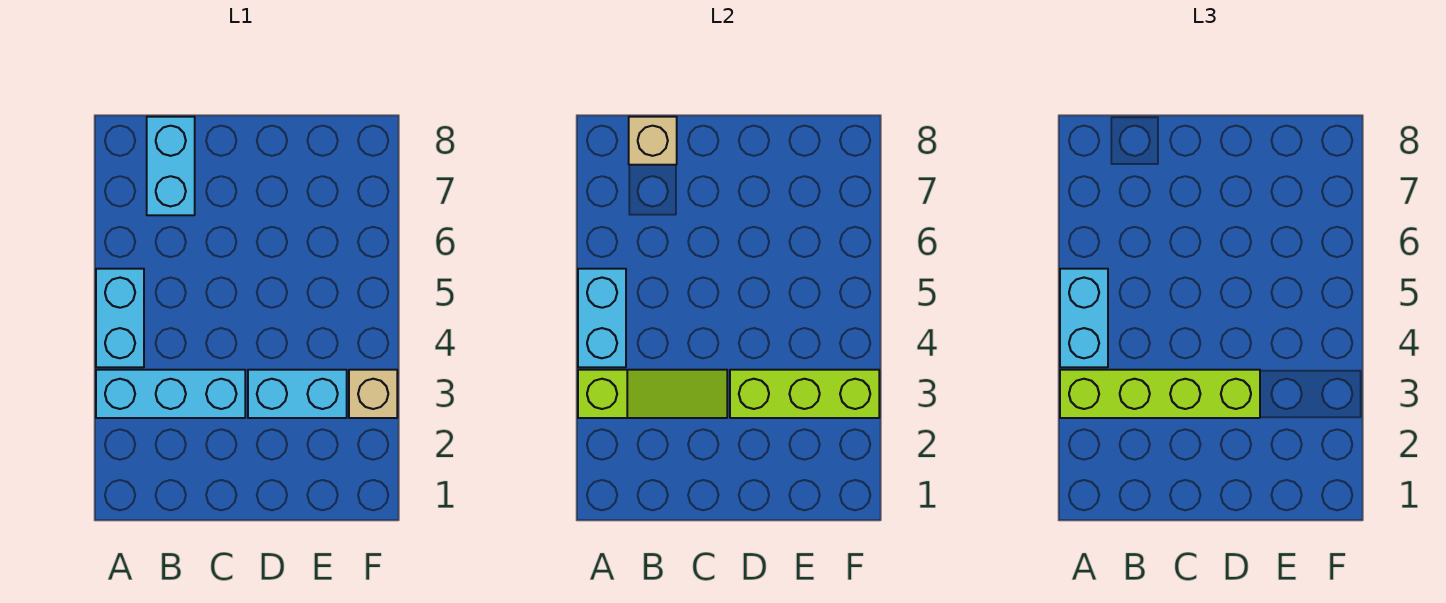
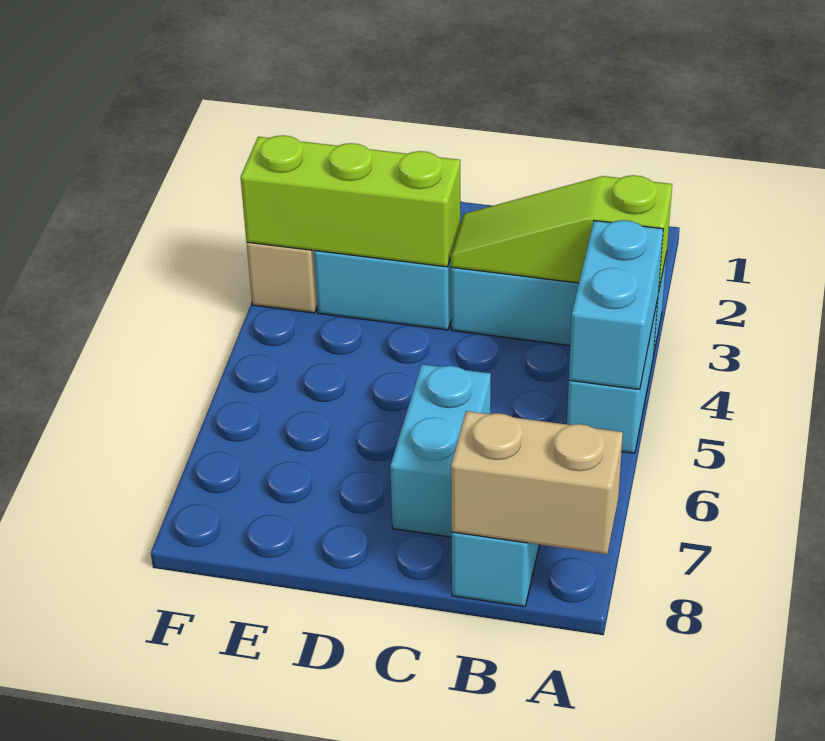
lime 1x4 brick [1060,370,1260,418] -> none
cyan 1x2 brick [1060,269,1108,367] -> cyan 1x2 brick moved to [390,364,491,537]
tan 1x1 brick [629,117,677,165] -> tan 1x2 brick [451,411,623,554]

